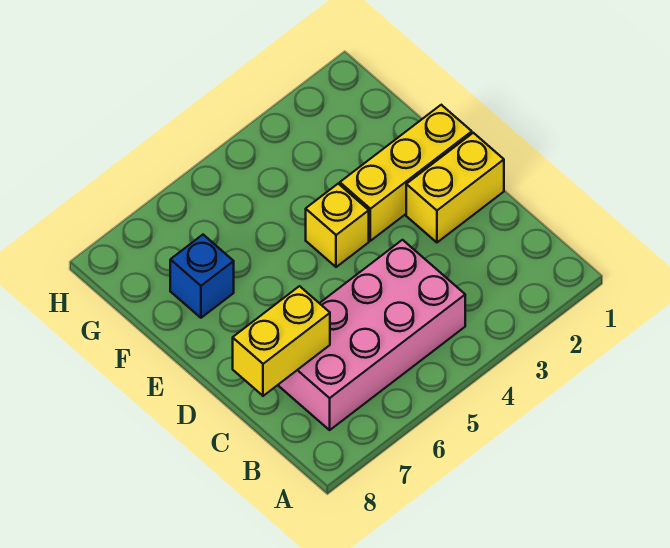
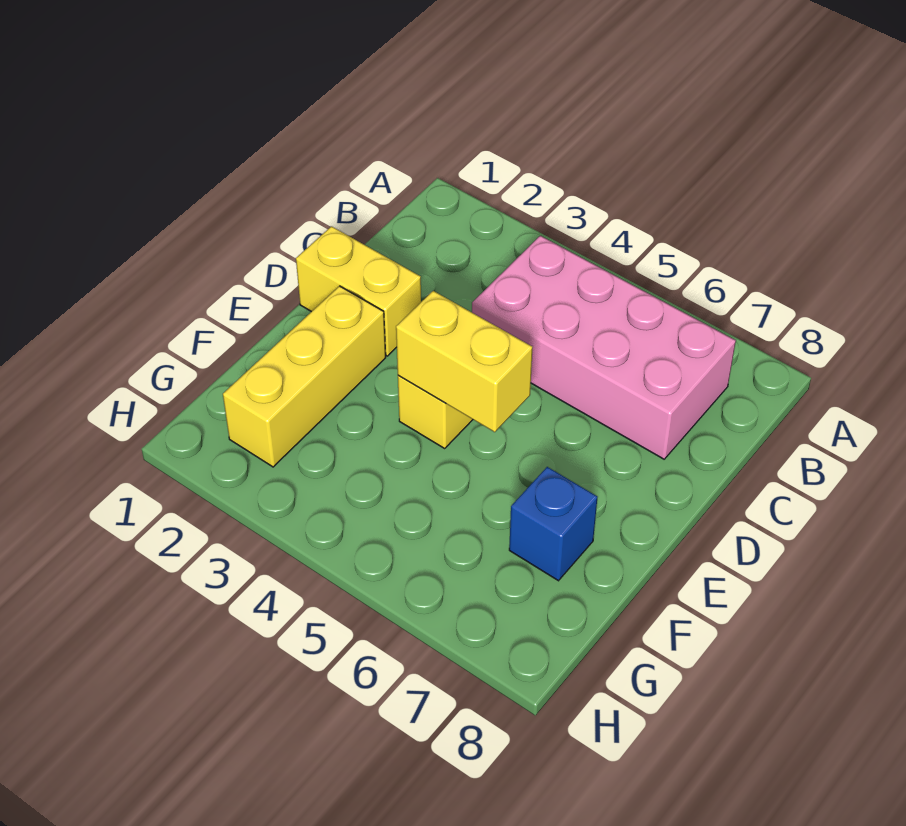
yellow 1x2 brick [233,286,330,396] -> yellow 1x2 brick moved to [396,291,532,432]
yellow 1x3 brick [340,105,472,241] -> yellow 1x3 brick turned to [223,286,386,467]

